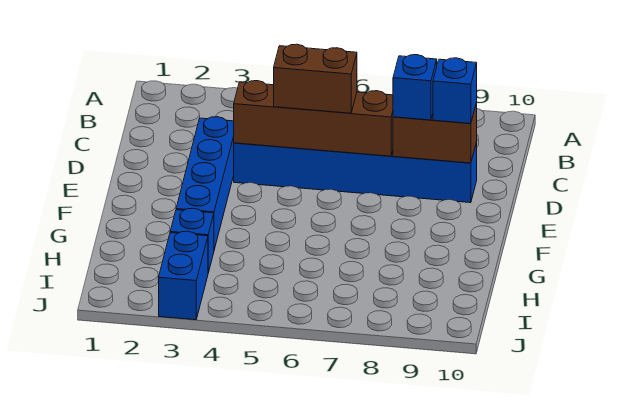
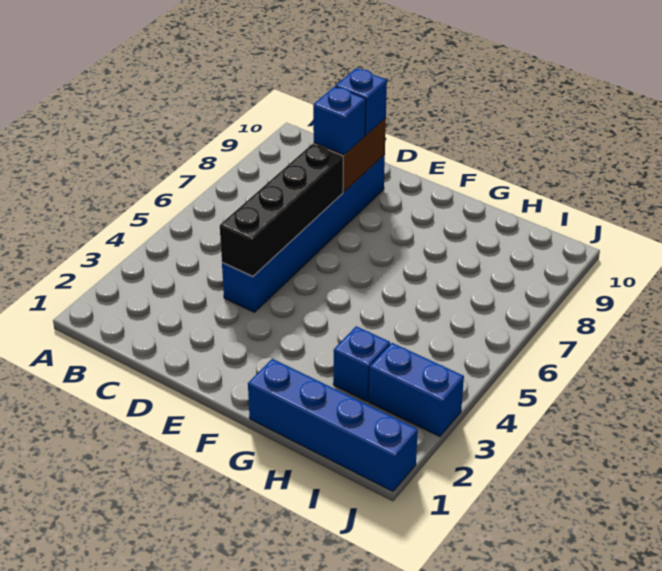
blue 1x4 brick [176,117,234,250] -> blue 1x4 brick moved to [248,359,418,491]
brown 1x4 brick [234,81,393,156] -> black 1x4 brick [220,144,343,276]
brown 1x2 brick [274,44,357,113] -> none

